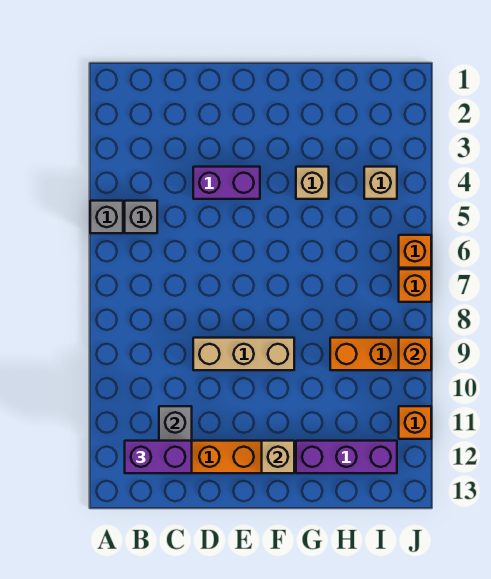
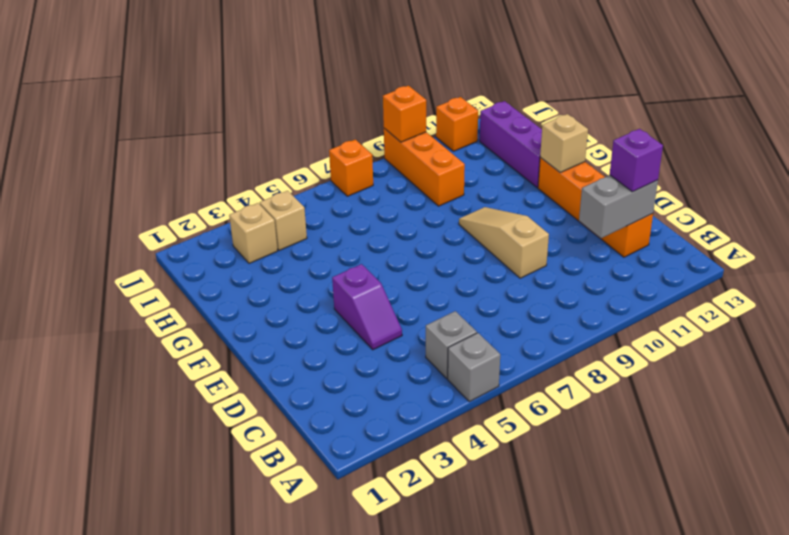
purple 1x2 brick [125,441,192,473] -> purple 1x1 brick [610,129,663,192]
purple 1x2 brick [193,167,260,199] -> purple 1x2 slope [332,264,402,350]
tan 1x3 brick [193,338,294,370] -> tan 1x3 slope [459,207,549,278]
tan 1x1 brick [296,167,329,199] -> tan 1x1 brick moved to [229,203,278,263]
orange 1x1 brick [399,235,431,268] -> none

